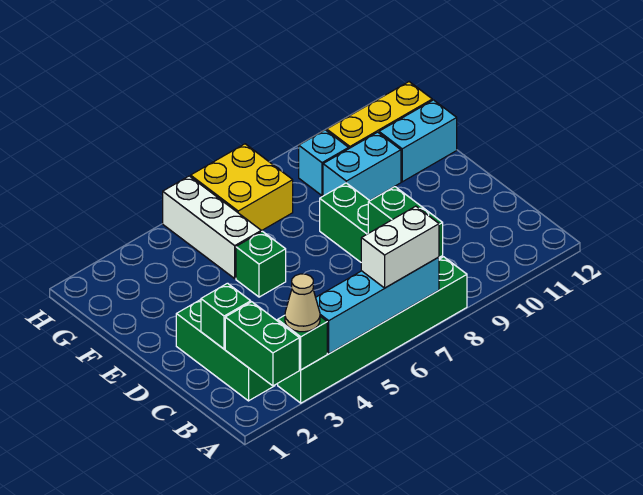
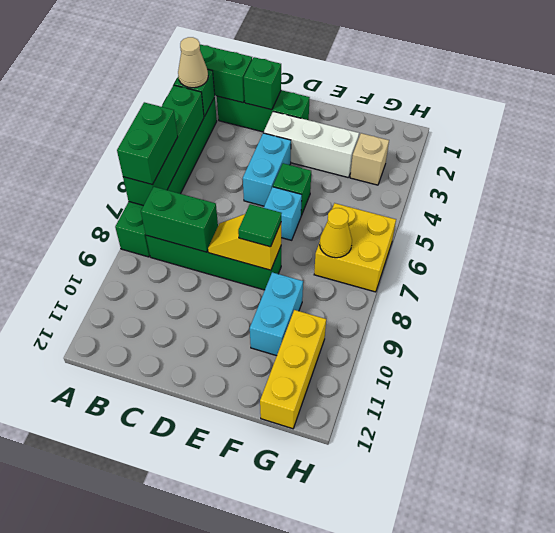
cyan 1x4 brick [316,257,439,354] -> green 1x4 brick [123,85,204,206]
white 1x2 brick [361,206,439,288] -> green 1x2 brick [117,102,178,185]
none -> yellow 1x2 slope [208,214,281,270]
none -> green 1x1 tile [238,204,282,247]
white 1x3 brick [163,176,261,278] -> white 1x3 brick moved to [264,112,359,178]
cyan 1x2 brick [379,100,457,182] -> cyan 1x2 brick moved to [243,133,291,206]
none -> tan 1x1 brick [350,133,389,185]
none -> yellow 1x1 cone [320,208,352,258]
cyan 1x1 brick [299,130,349,196] -> cyan 1x1 brick moved to [264,187,302,240]

